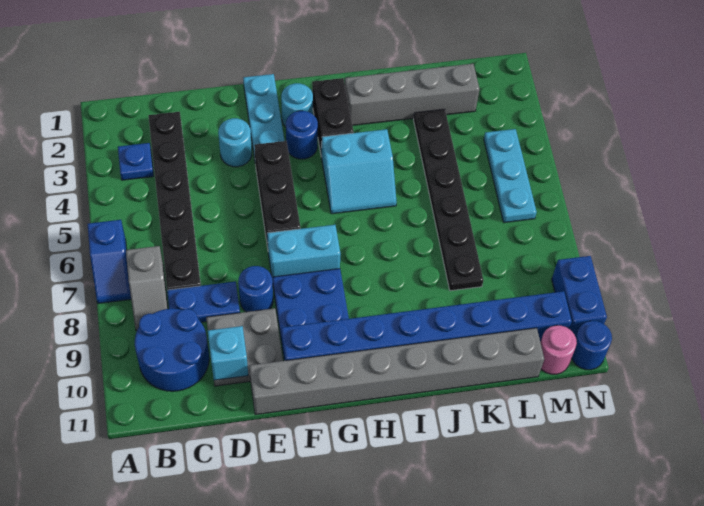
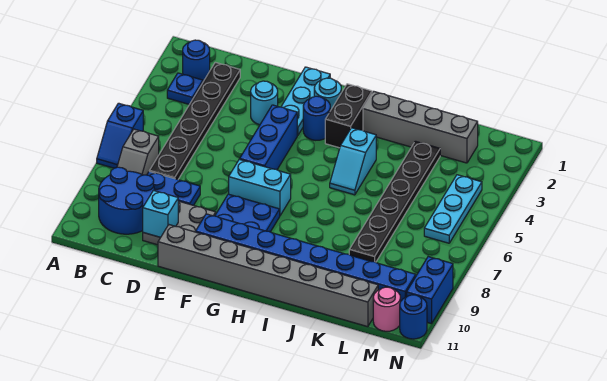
blue 1x1 round brick [238,266,273,312] -> blue 1x1 round brick moved to [183,40,210,81]
black 1x3 brick [254,141,300,248] -> blue 1x3 brick [240,105,297,170]
cyan 2x2 slope [322,129,397,214] -> cyan 1x2 slope [330,128,376,195]

